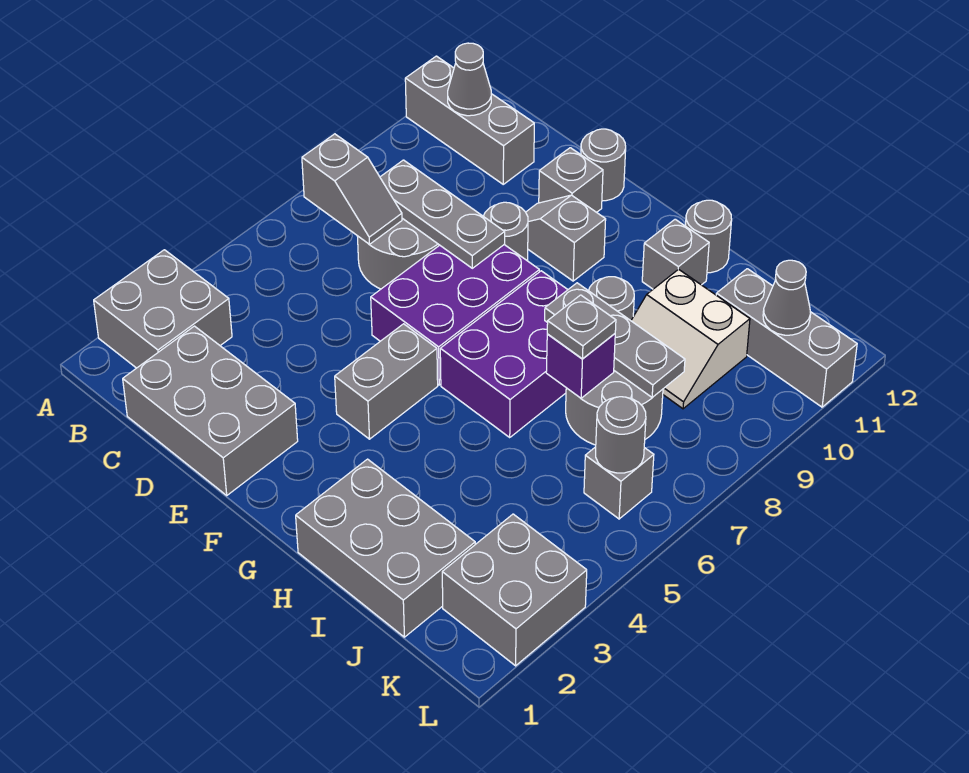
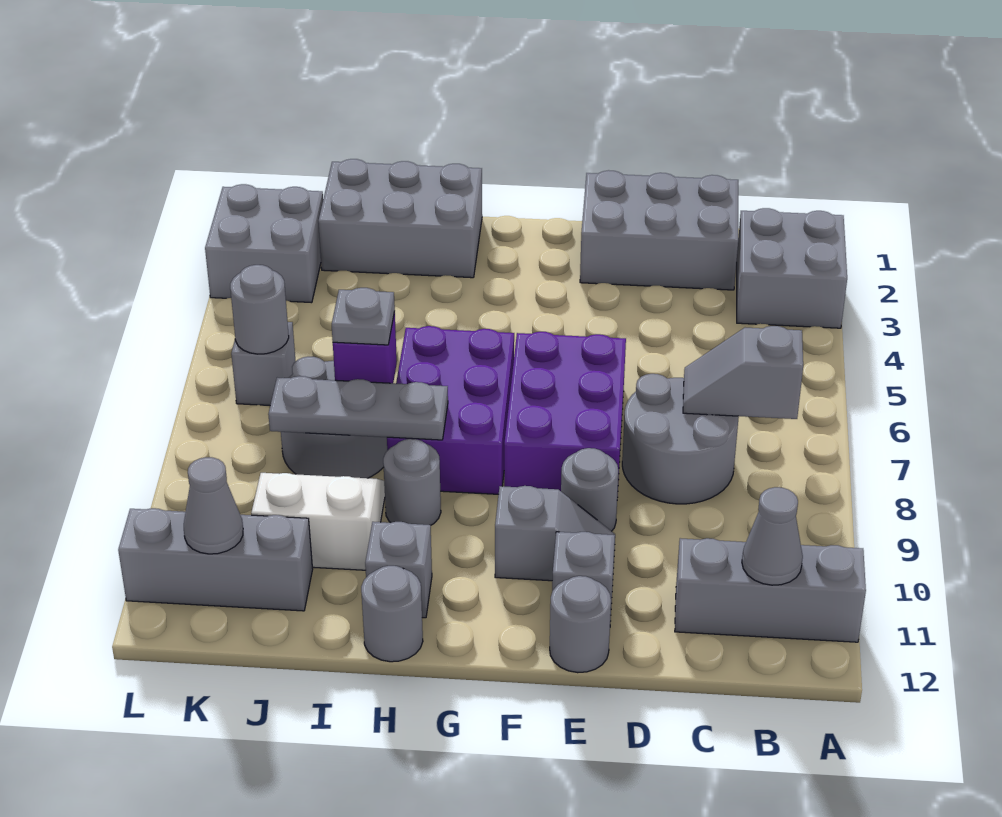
grey 1x3 plate [380,160,505,268] -> none
grey 1x2 brick [335,324,438,439] -> none

